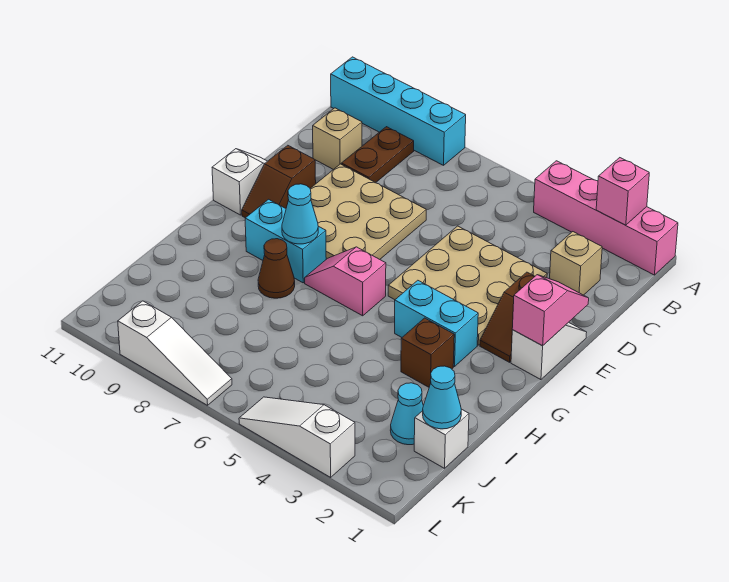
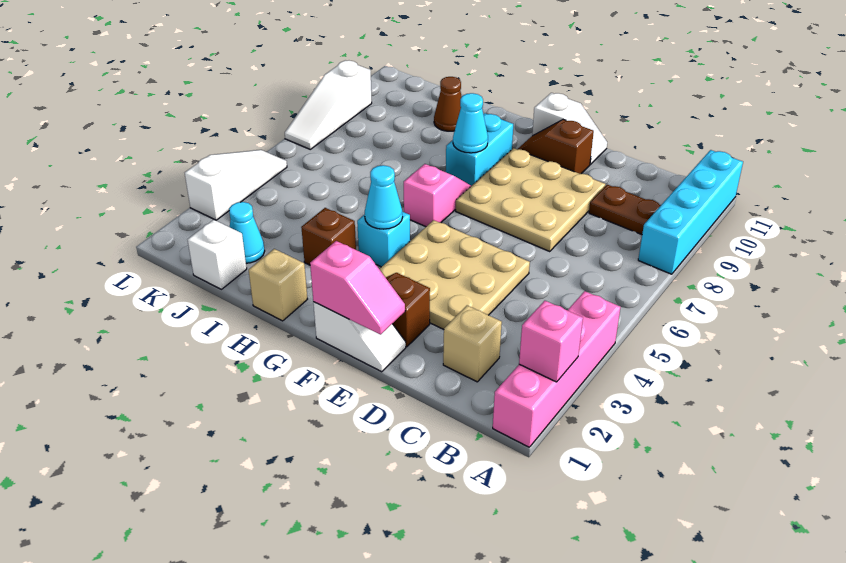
tan 1x1 brick [313,108,362,170] -> tan 1x1 brick moved to [249,249,307,321]
cyan 1x2 brick [395,280,478,367] -> cyan 1x1 brick [357,212,410,267]
brown 1x1 cone [258,239,295,298] -> brown 1x1 cone moved to [434,77,462,131]
cyan 1x1 cone [423,366,461,429] -> cyan 1x1 cone moved to [365,165,402,229]

